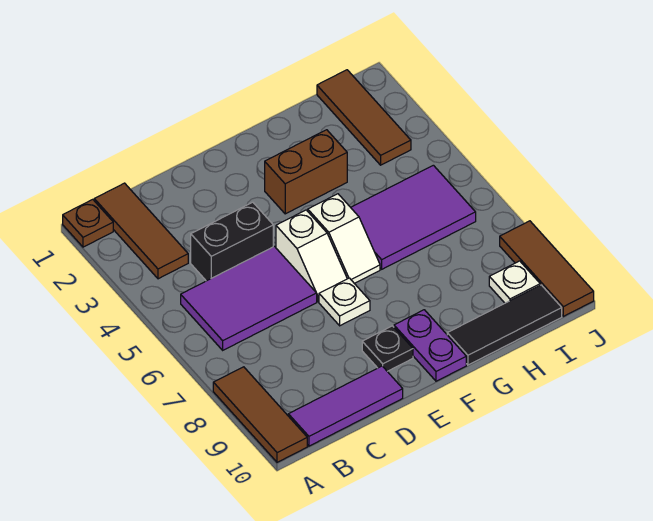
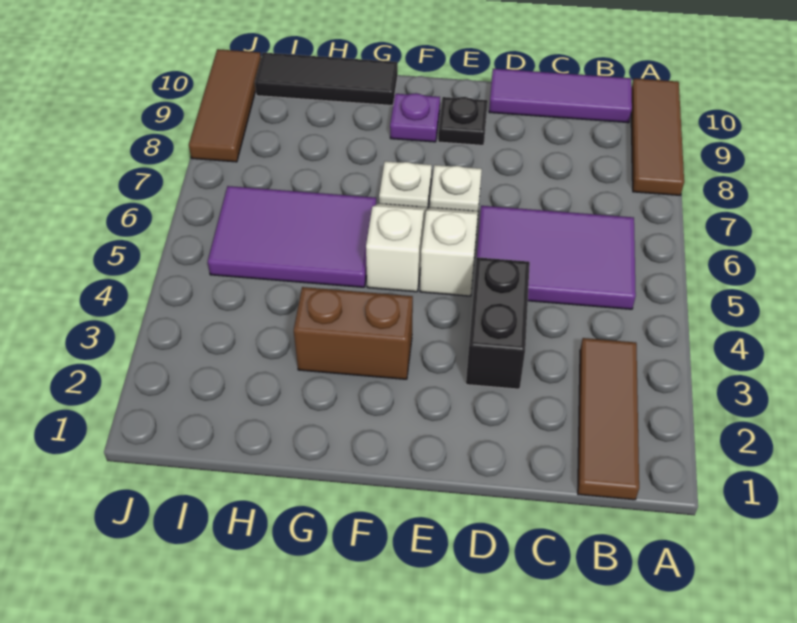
brown 1x1 plate [63,199,113,247] -> none
black 1x2 brick [191,202,273,281] -> black 1x2 brick turned to [466,257,530,389]
purple 1x2 plate [394,310,466,381] -> purple 1x1 plate [390,93,440,142]
brown 1x3 tile [317,70,411,165] -> none
white 1x1 plate [489,261,540,303] -> white 1x1 plate moved to [379,161,432,209]

